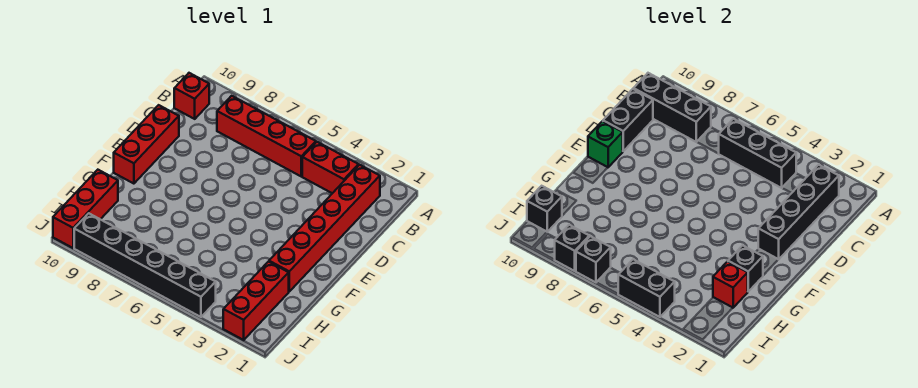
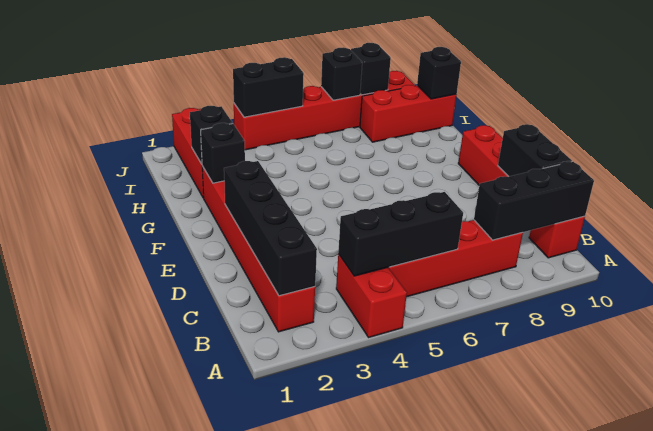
red 1x2 brick [302,142,359,193] -> red 1x2 brick turned to [336,254,407,337]
green 1x1 brick [588,121,623,167] -> none
red 1x1 brick [713,262,748,308] -> black 1x1 brick [190,106,233,164]
red 1x3 brick [53,170,118,248] -> red 1x3 brick turned to [360,85,457,142]
black 1x6 brick [74,213,216,317] -> red 1x6 brick [234,71,415,150]

